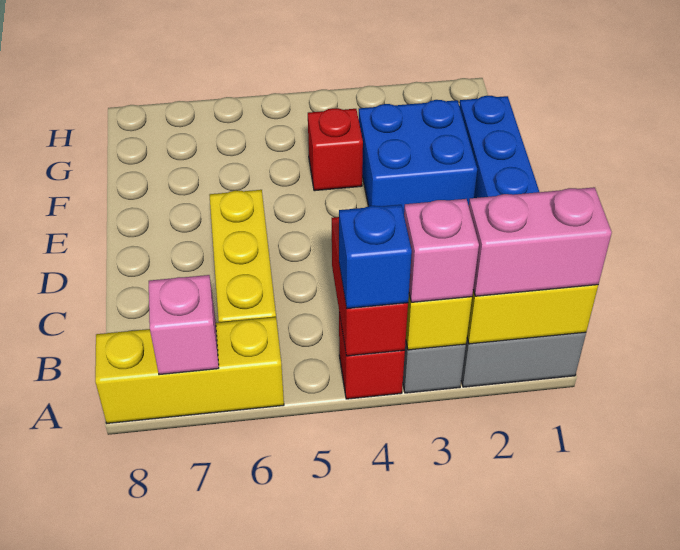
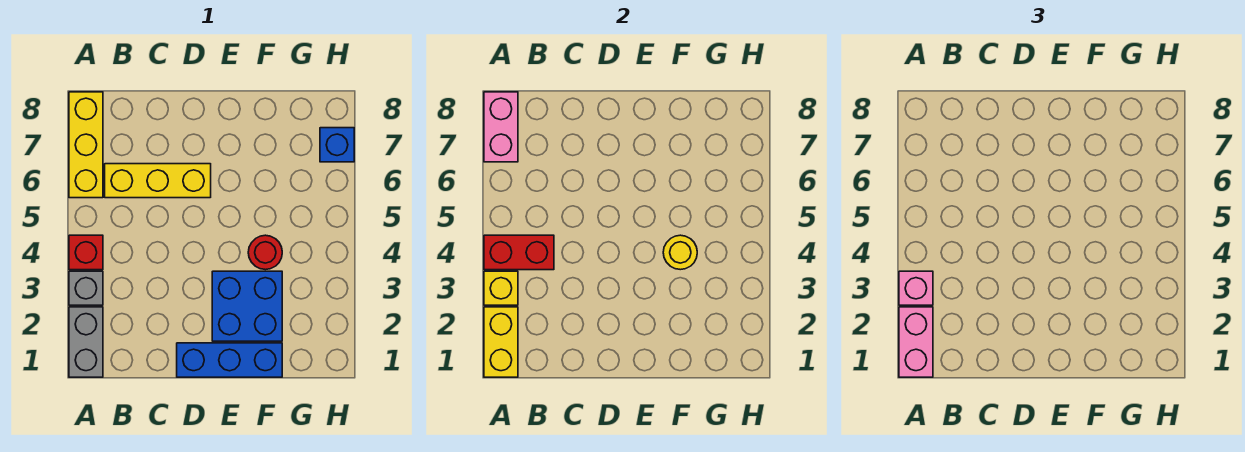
blue 1x1 brick [339,205,412,309] -> blue 1x1 brick moved to [320,128,354,162]
pink 1x1 brick [149,275,219,375] -> pink 1x2 brick [484,92,518,162]
red 1x1 brick [308,108,363,191] -> red 1x1 round brick [248,235,282,270]
none -> yellow 1x1 round brick [663,235,697,270]

